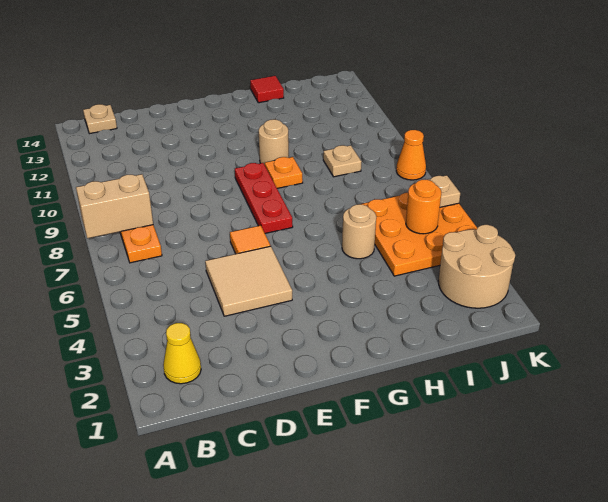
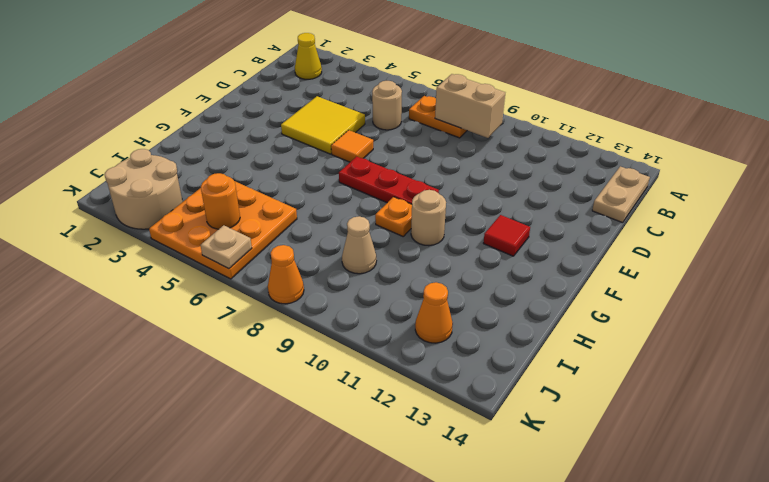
tan 1x2 brick [76,174,153,238] -> tan 1x2 brick turned to [435,74,505,138]
tan 1x1 plate [83,104,117,134] -> tan 1x2 plate [592,166,650,223]
tan 2x2 tile [205,246,292,316] -> yellow 2x2 tile [281,96,365,154]
tan 1x1 round brick [342,204,376,259] -> tan 1x1 round brick moved to [372,81,402,130]
red 1x1 tile [250,76,284,103] -> red 1x1 tile moved to [483,215,530,256]
tan 1x1 plate [323,145,362,177] -> tan 1x1 cone [342,216,376,274]
none -> orange 1x1 cone [415,282,453,343]

